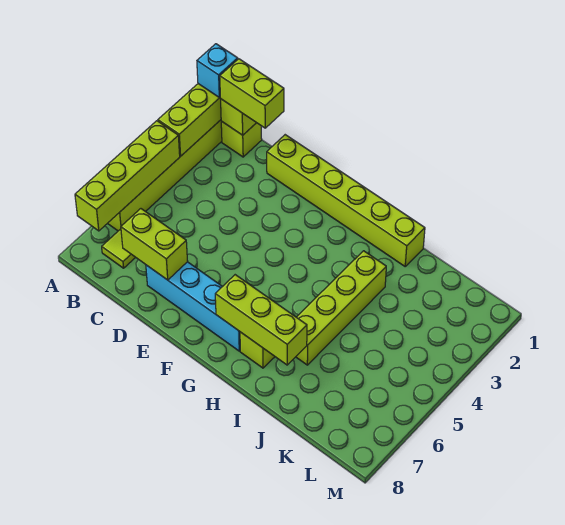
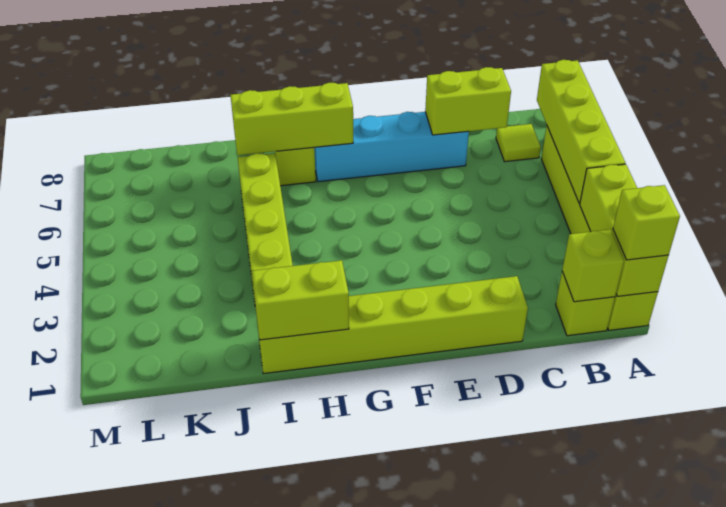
cyan 1x1 brick [197,44,238,98] -> lime 1x1 brick [613,185,680,260]
lime 1x2 brick [220,59,284,128] -> lime 1x2 brick moved to [252,260,349,340]

